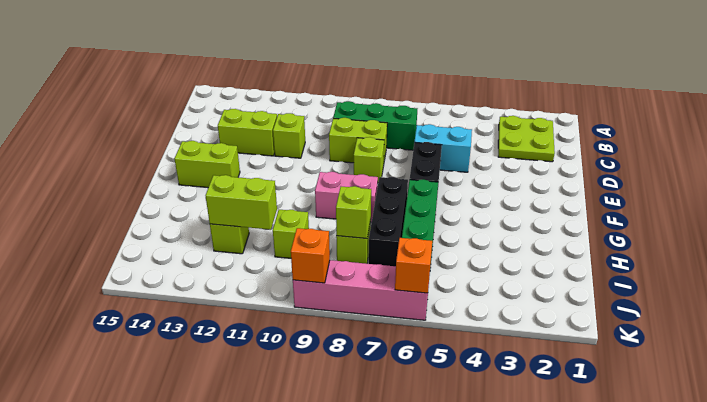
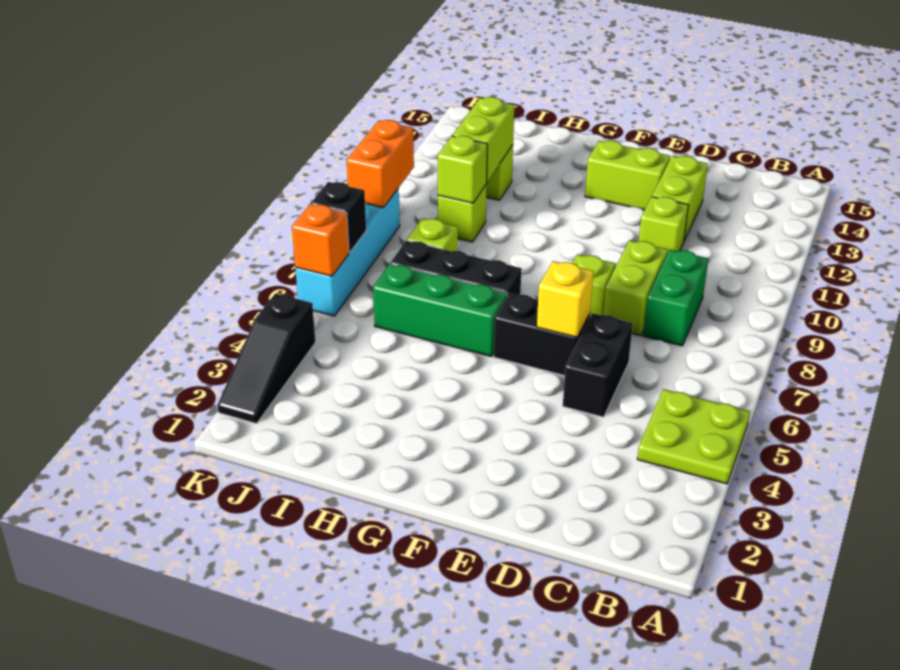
lime 2x2 plate [498,116,555,162] -> lime 2x2 plate moved to [637,389,750,484]
green 1x3 brick [333,101,417,150] -> green 1x2 brick [643,250,708,346]
cyan 1x2 brick [414,124,472,172] -> black 1x2 brick [563,313,633,417]
none -> yellow 1x1 brick [537,261,594,337]
lime 1x2 brick [175,141,240,188] -> lime 1x2 brick turned to [585,140,670,210]
pink 1x2 brick [315,172,378,222] -> none
lime 1x1 brick [336,186,371,239] -> lime 1x1 brick moved to [438,136,487,203]
none -> black 1x3 slope [217,293,315,423]
pink 1x4 brick [293,260,429,320] -> cyan 1x4 brick [295,188,400,316]
none -> black 1x1 brick [311,182,366,252]
orange 1x1 brick [291,228,330,283] -> orange 1x2 brick [347,120,414,208]

